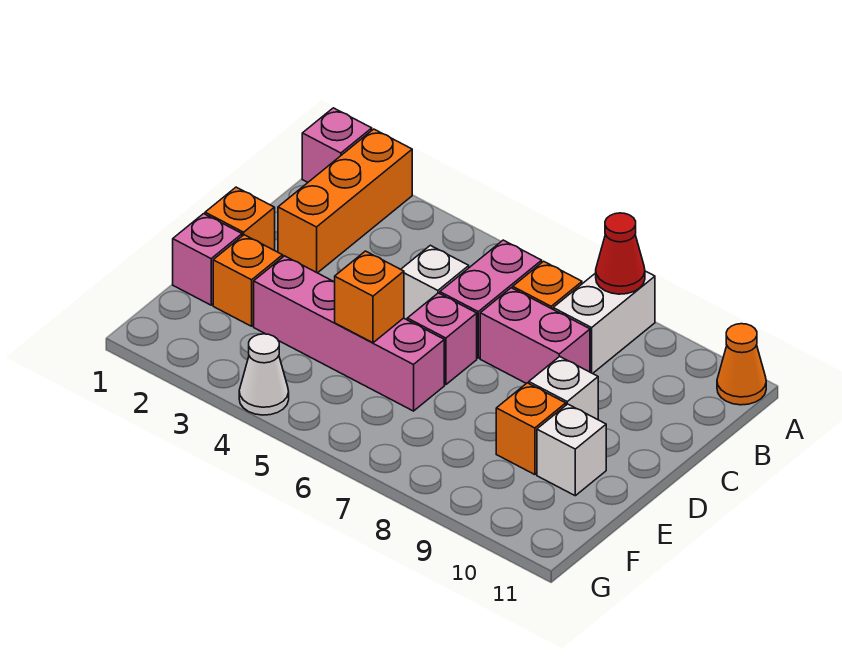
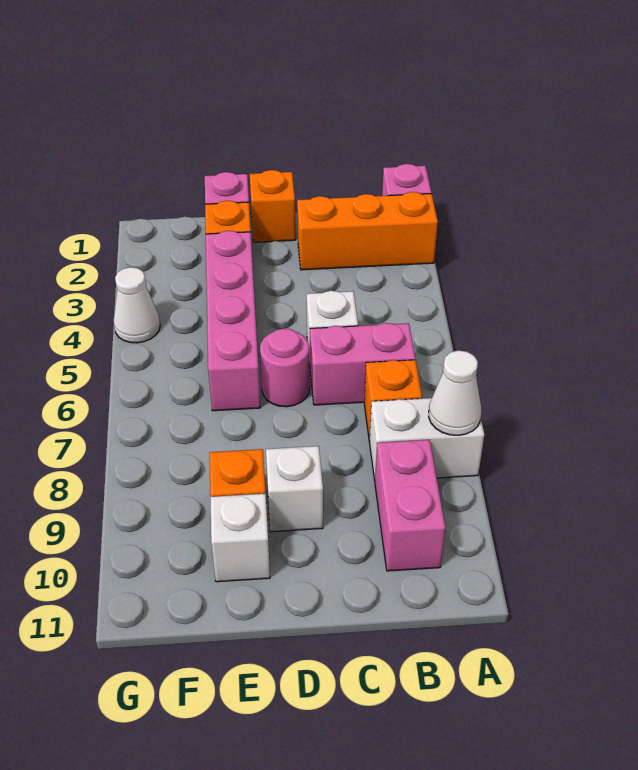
red 1x1 cone [596,213,645,294] -> white 1x1 cone [429,350,481,435]
orange 1x1 cone [717,324,766,405] -> none
pink 1x2 brick [480,288,590,383] -> pink 1x2 brick moved to [375,440,445,571]
pink 1x1 brick [407,293,477,385] -> pink 1x1 round brick [260,328,310,407]
orange 1x1 brick [335,251,404,343] -> none

